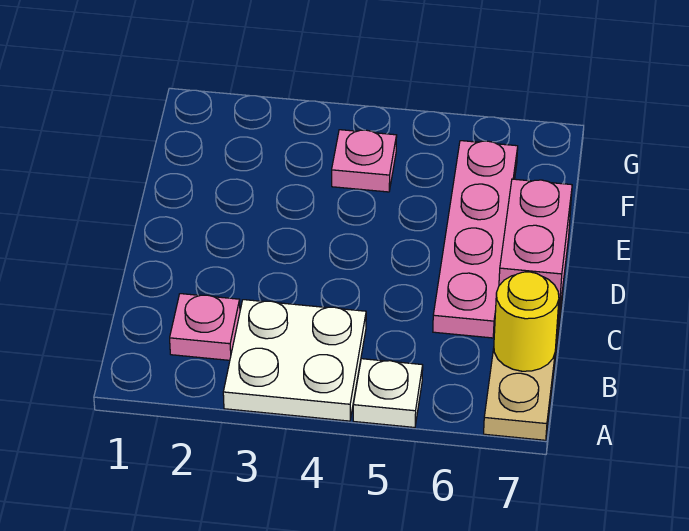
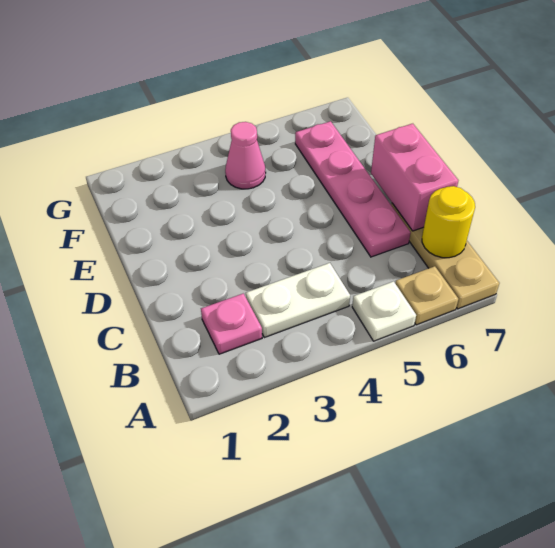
white 2x2 plate [223,300,366,421] -> white 1x2 plate [246,263,350,338]
none -> tan 1x1 plate [395,266,458,325]
pink 1x1 plate [332,130,397,192] -> pink 1x1 cone [225,122,266,189]

